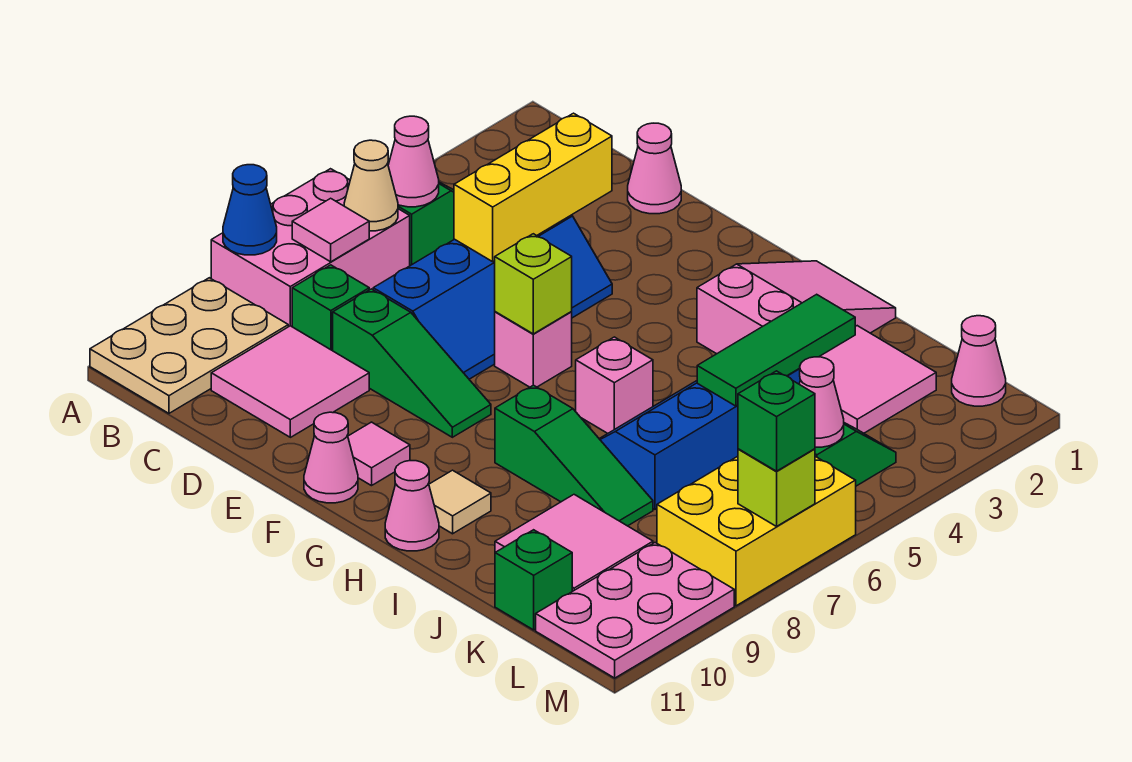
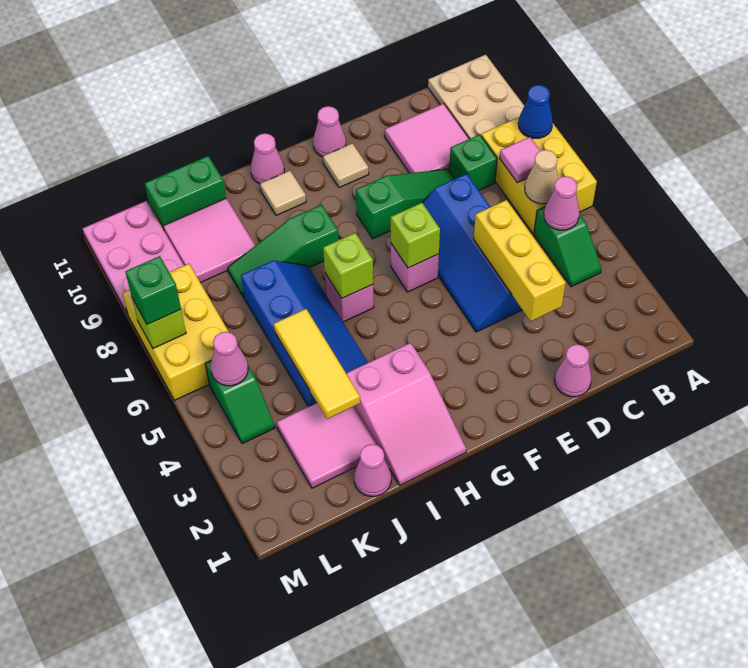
pink 2x3 brick [211,169,410,327] -> yellow 2x3 brick [481,117,597,234]
green 1x3 slope [333,289,491,437] -> green 1x3 slope turned to [356,169,455,239]
pink 1x1 tile [348,422,410,486] -> tan 1x1 tile [323,143,369,188]
none -> lime 1x1 brick [323,233,373,299]
green 1x3 tile [697,294,855,406] -> yellow 1x3 tile [274,309,360,419]
green 1x1 brick [495,530,572,630] -> green 1x2 brick [145,156,226,230]
pink 1x1 cone [952,316,1006,406] -> pink 1x1 cone moved to [354,444,391,496]

